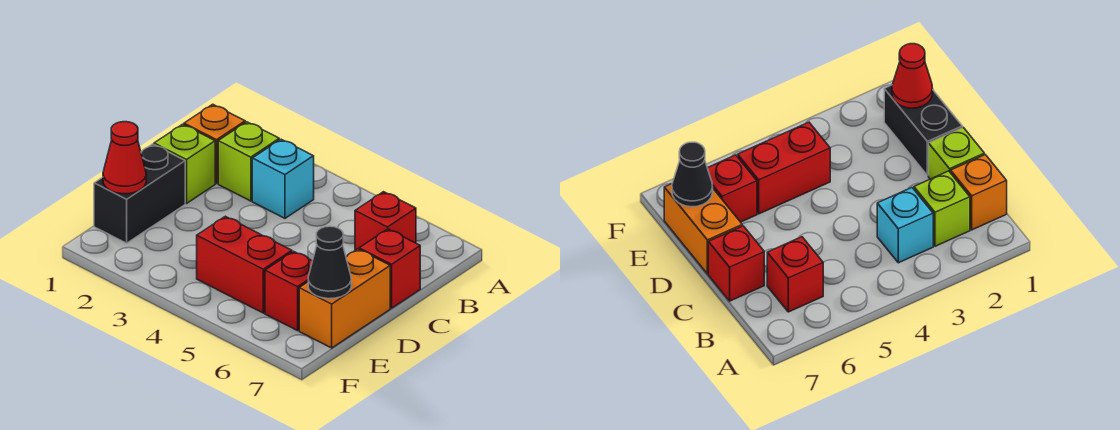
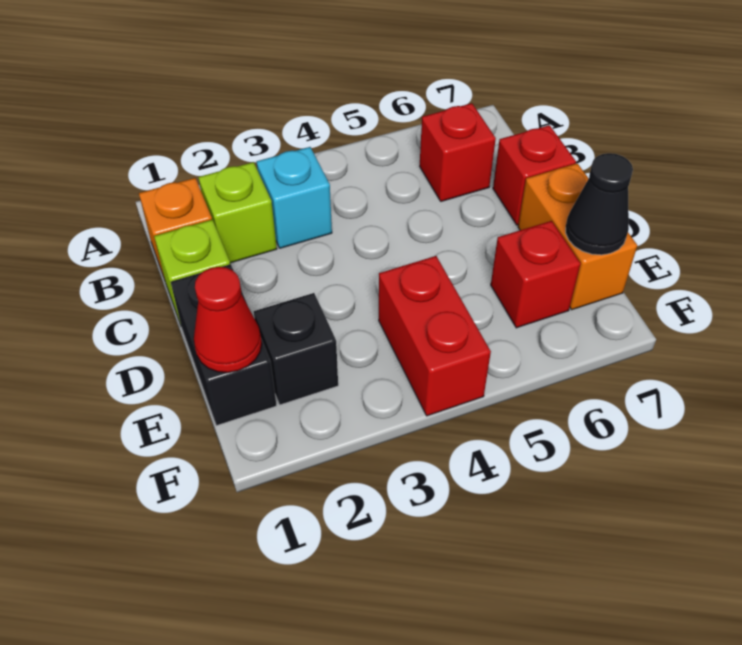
none -> black 1x1 brick [254,293,338,405]
red 1x2 brick [197,216,292,313] -> red 1x2 brick turned to [379,256,491,416]

